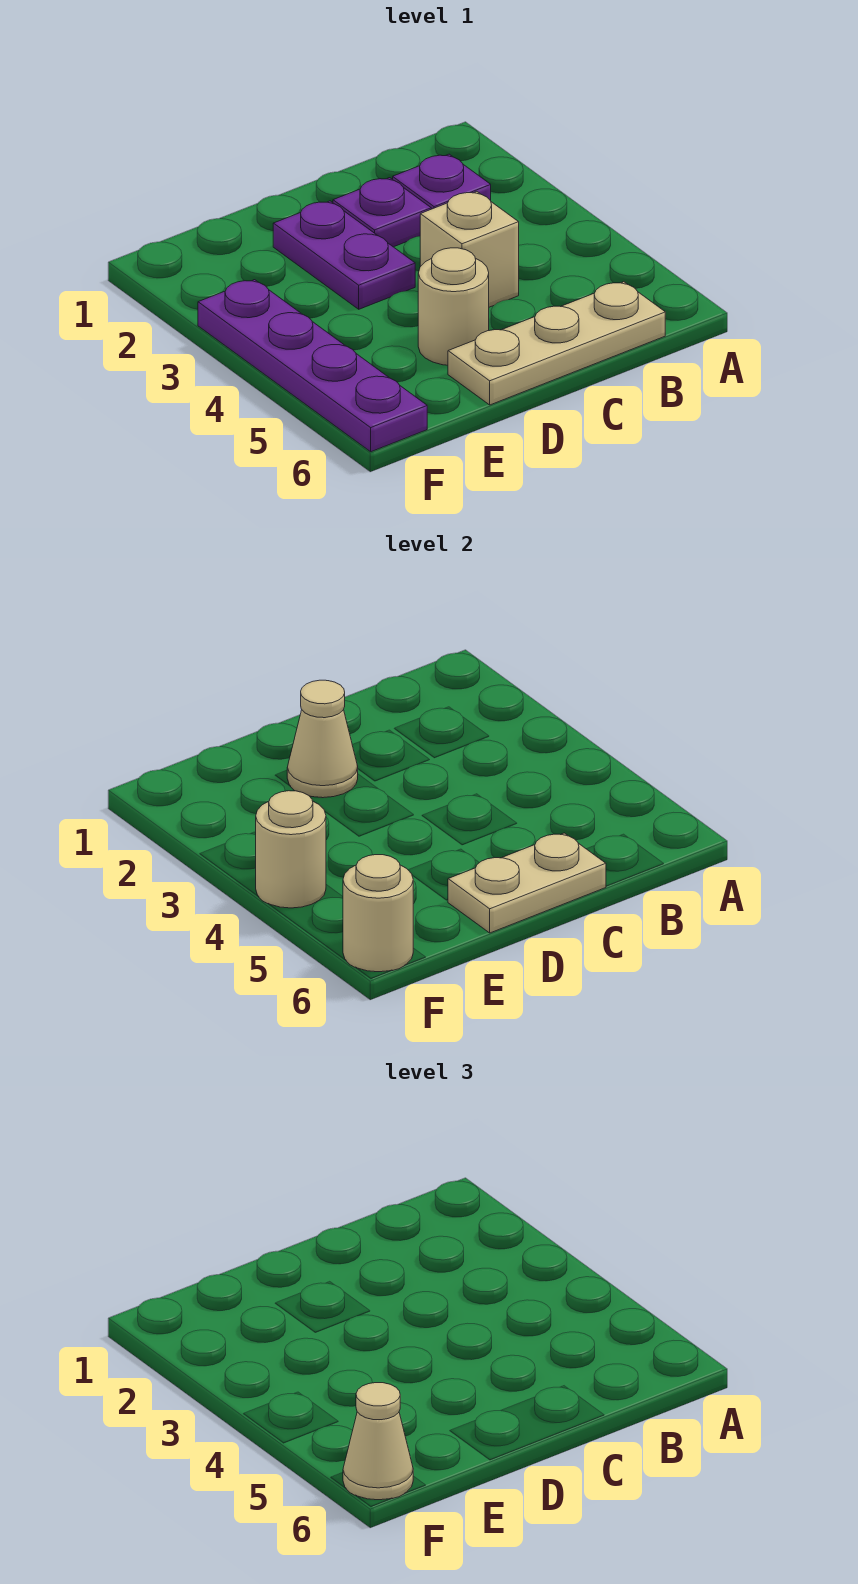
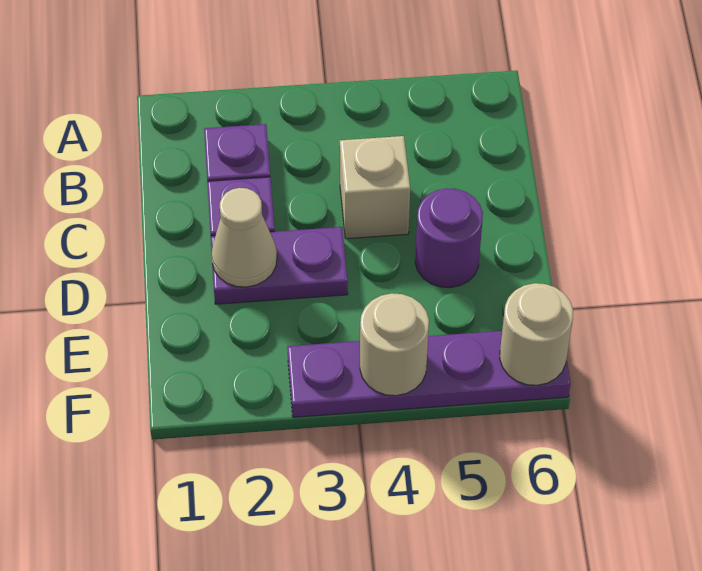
tan 1x3 plate [448,282,665,405] -> none
tan 1x2 plate [448,833,606,933] -> none
tan 1x1 round brick [418,248,489,365] -> purple 1x1 round brick [415,188,483,288]
tan 1x1 cone [343,1383,413,1500] -> none

